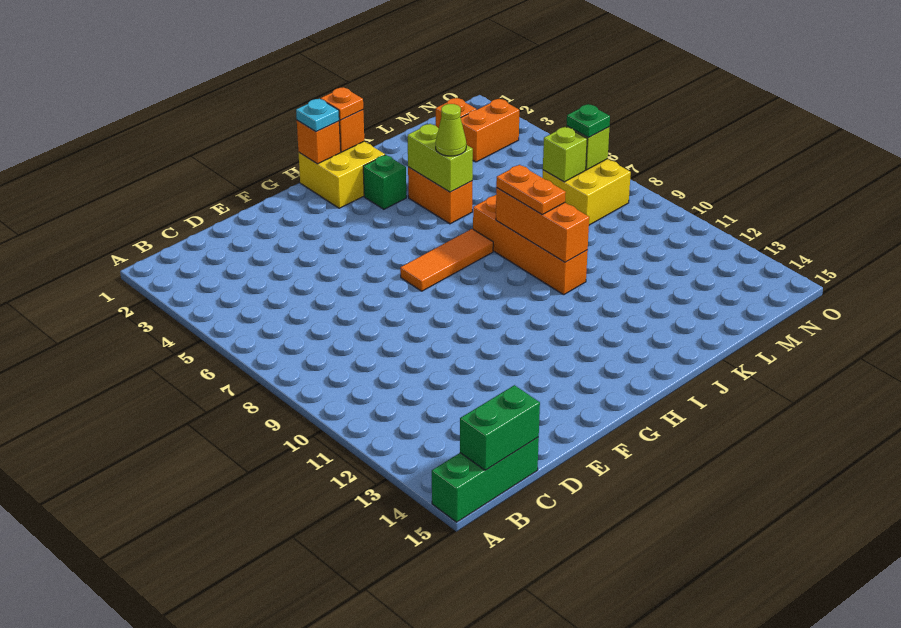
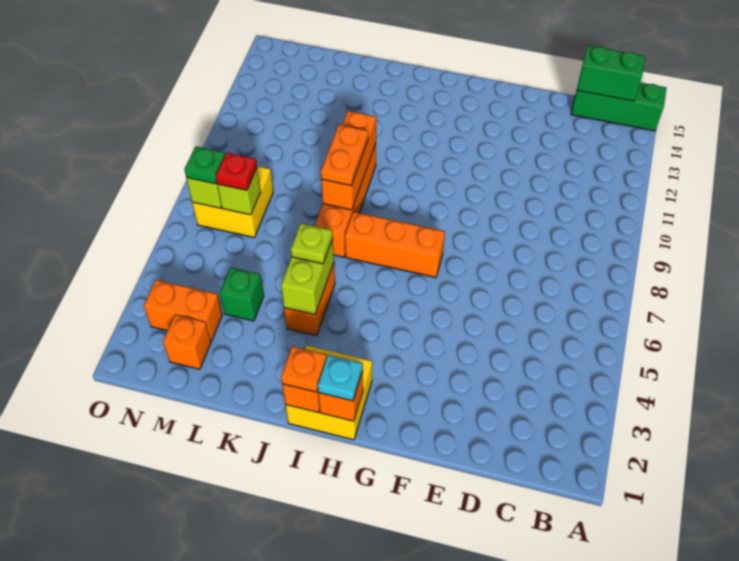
orange 1x3 tile [400,229,493,291] -> orange 1x3 brick [345,212,445,277]
green 1x1 brick [363,155,406,209] -> green 1x1 brick moved to [220,268,264,321]
lime 1x1 cone [436,104,466,156] -> lime 1x1 plate [291,224,333,264]
none -> red 1x1 plate [216,153,257,190]

